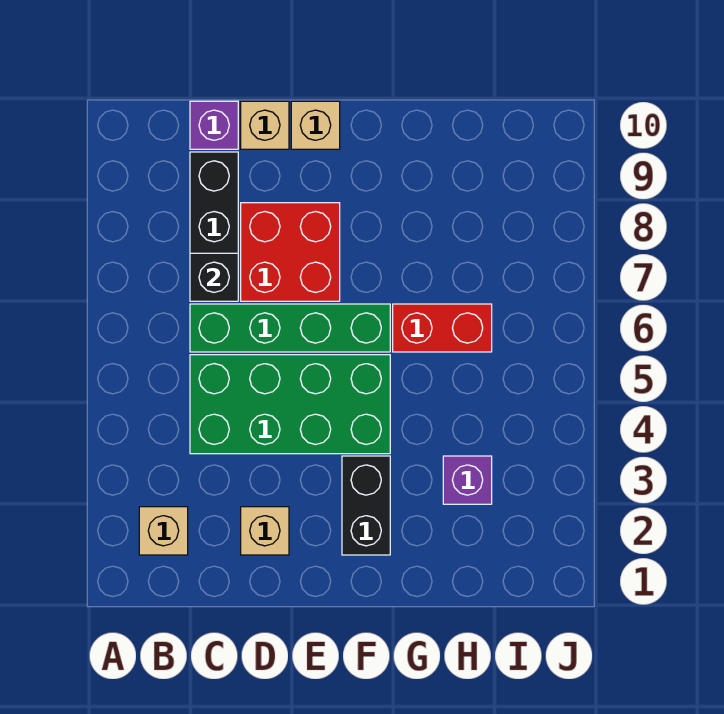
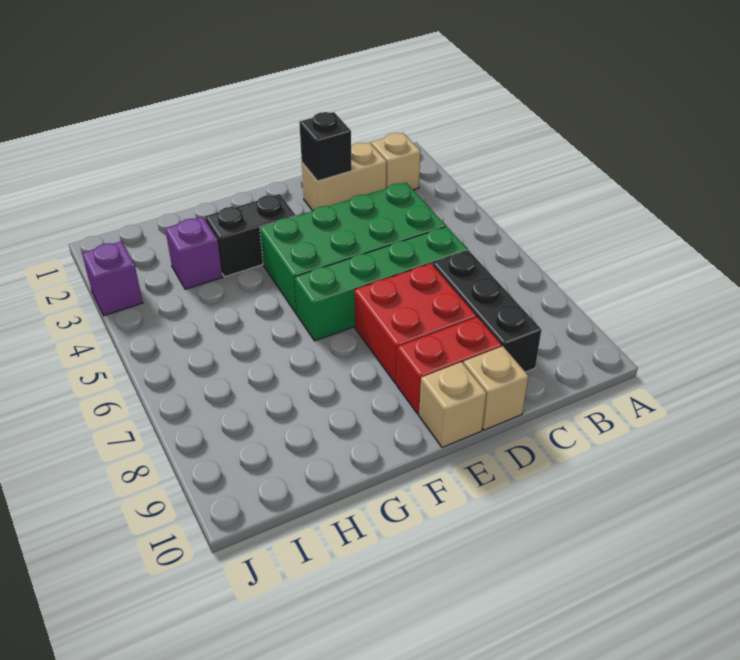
black 1x1 brick [190,253,238,301] -> black 1x1 brick moved to [299,112,352,181]
purple 1x1 brick [190,101,238,149] -> purple 1x1 brick moved to [82,241,143,316]
tan 1x1 brick [241,507,289,555] -> tan 1x2 brick [302,142,386,211]
black 1x2 brick [342,456,390,555] -> black 1x2 brick turned to [205,194,296,277]
red 1x2 brick [393,304,492,352] -> red 1x2 brick moved to [397,317,502,415]

